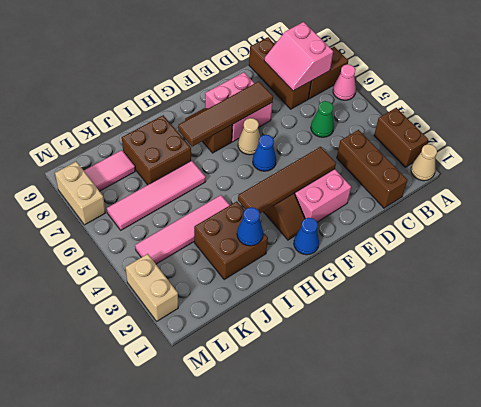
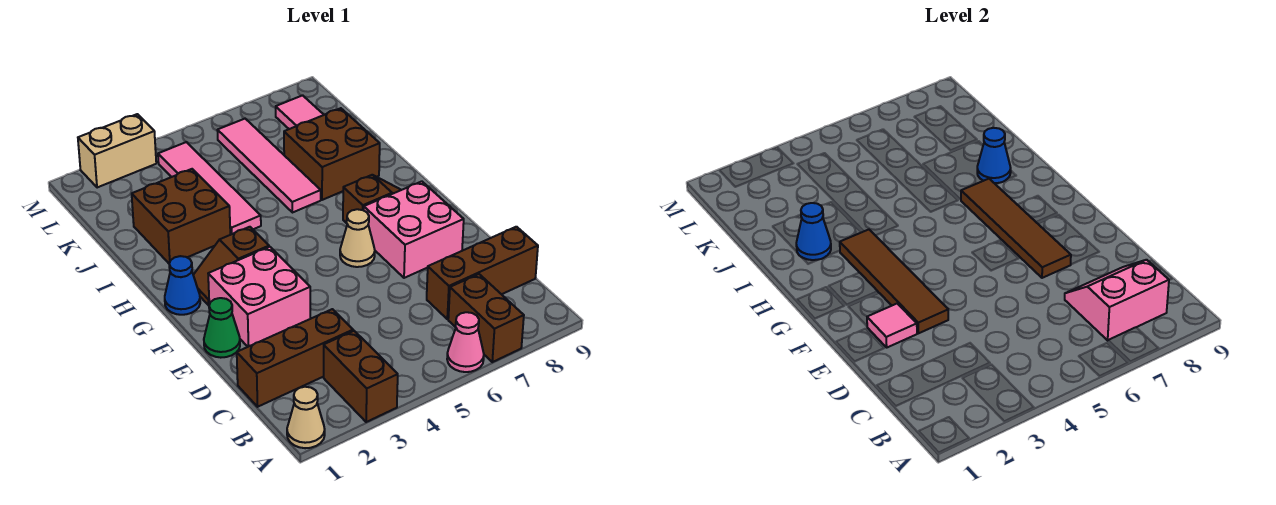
brown 1x2 brick [374,108,428,167] -> brown 1x2 brick turned to [324,331,398,422]
green 1x1 cone [311,101,334,137] -> green 1x1 cone moved to [204,298,240,358]
none -> pink 1x1 tile [867,304,917,347]
blue 1x1 cone [253,135,276,171] -> blue 1x1 cone moved to [977,128,1011,183]
tan 1x2 brick [55,162,106,225] -> none

